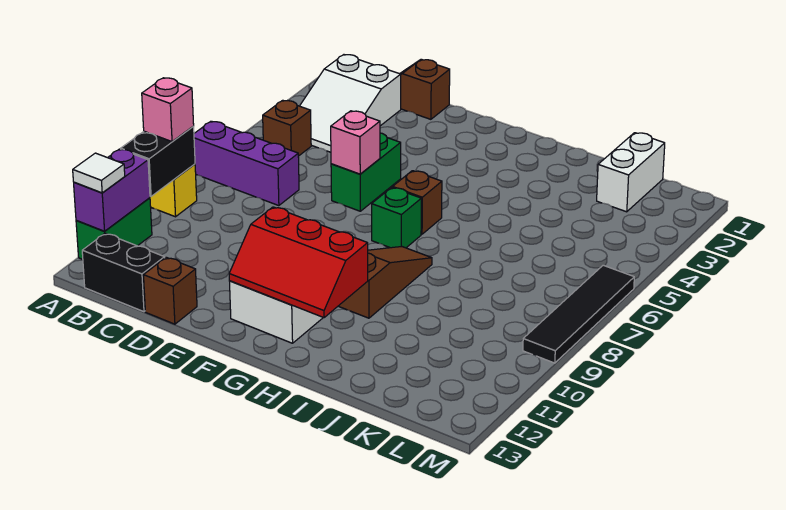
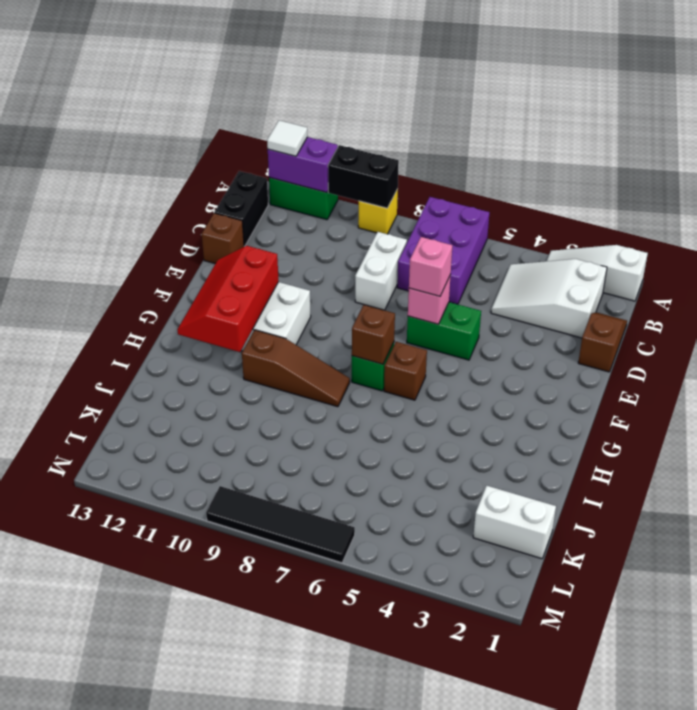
none -> white 1x3 slope [547,245,648,301]
purple 1x3 brick [194,121,299,206] -> purple 2x3 brick [397,197,490,304]
pink 1x1 brick [142,78,194,141] -> pink 1x1 brick moved to [409,237,452,296]
brown 1x1 brick [263,100,311,156] -> brown 1x1 brick moved to [352,305,395,364]
none -> white 1x2 brick [355,232,407,310]

